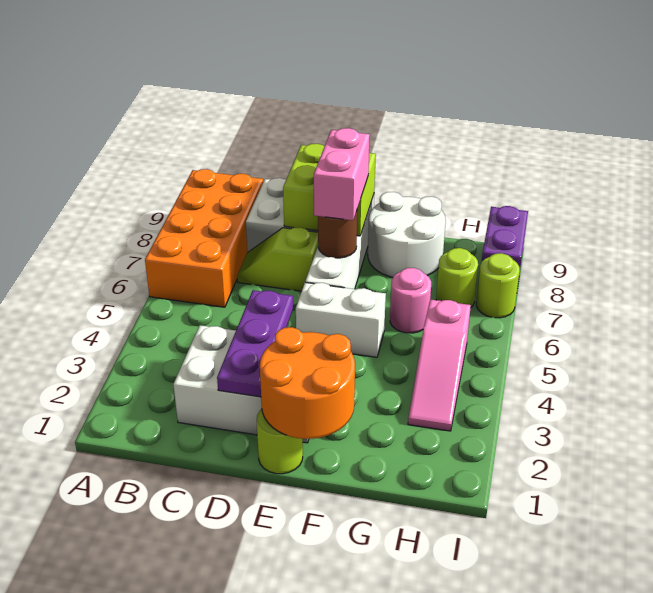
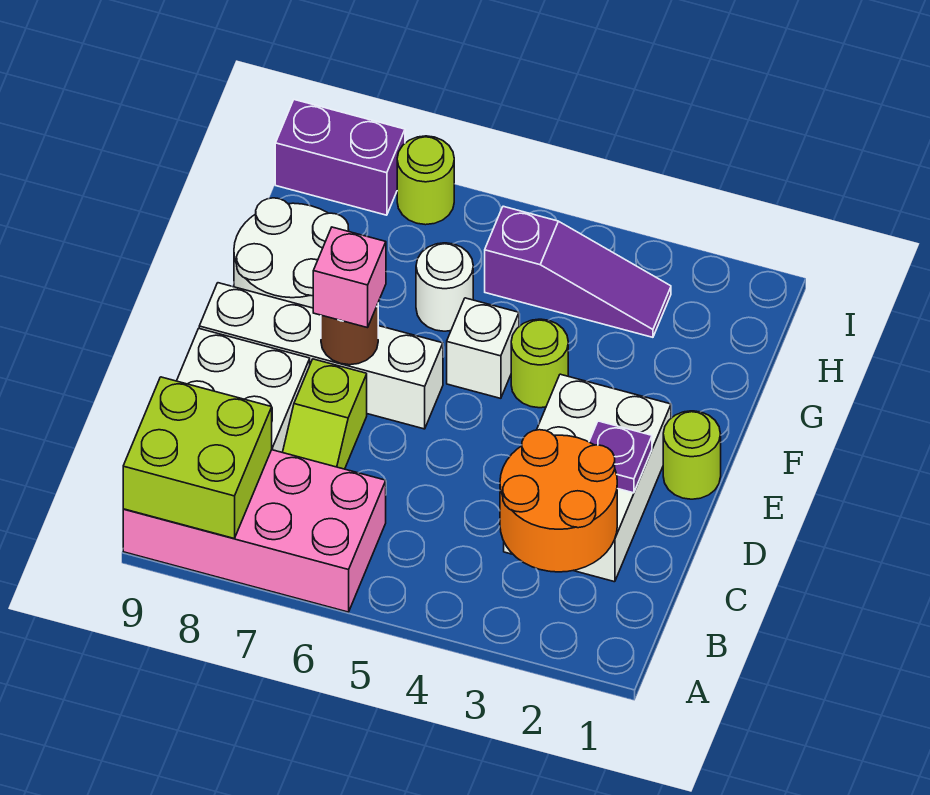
orange 2x4 brick [145,169,263,307] -> pink 2x4 brick [123,450,386,612]
purple 1x3 plate [217,290,293,397] -> purple 1x1 plate [589,421,652,493]
lime 2x2 brick [283,144,376,236] -> lime 2x2 brick moved to [123,377,272,538]
orange 2x2 round brick [260,327,355,439] -> orange 2x2 round brick moved to [500,430,617,572]
white 1x2 brick [296,282,386,357] -> white 1x1 brick [447,298,519,398]
pink 1x2 brick [314,128,370,220] -> pink 1x1 brick [313,227,386,328]
pink 1x1 round brick [390,268,431,333] -> white 1x1 round brick [416,243,473,331]
pink 1x3 slope [408,299,471,431] -> purple 1x3 slope [485,206,671,337]
lime 1x1 round brick [436,248,478,307] -> lime 1x1 round brick moved to [511,319,568,408]

